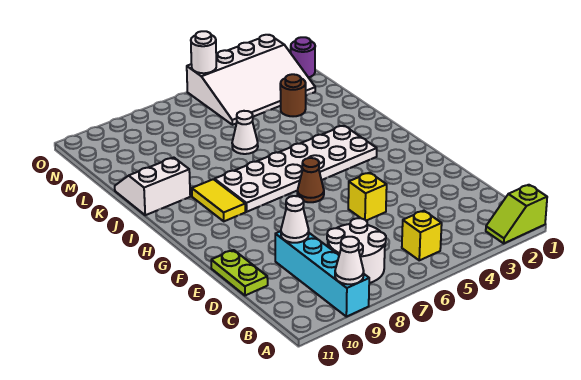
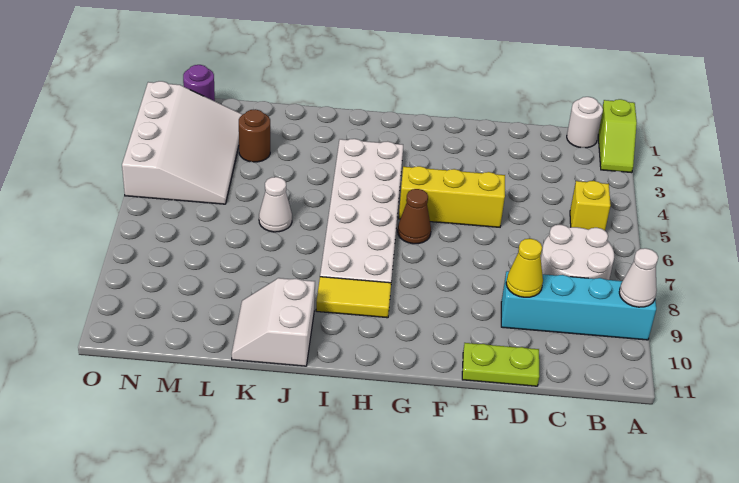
white 1x1 cone [281,196,309,243] -> yellow 1x1 cone [506,239,543,297]
yellow 1x1 brick [348,173,387,221] -> yellow 1x3 brick [399,166,505,227]
white 1x1 round brick [191,31,216,73] -> white 1x1 round brick moved to [567,97,603,148]

